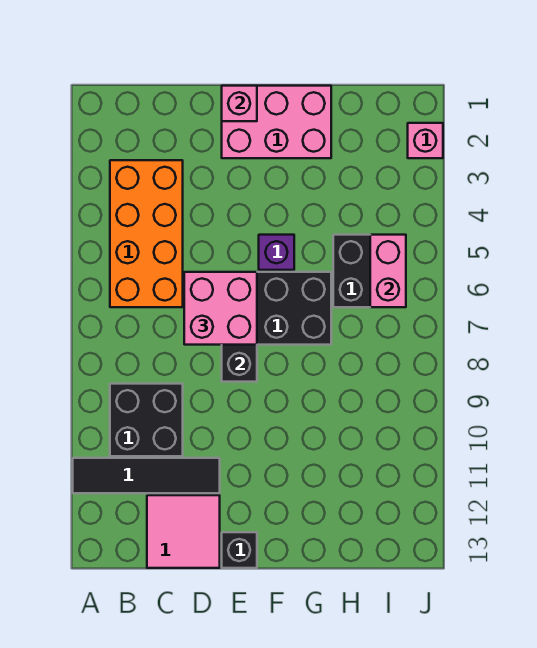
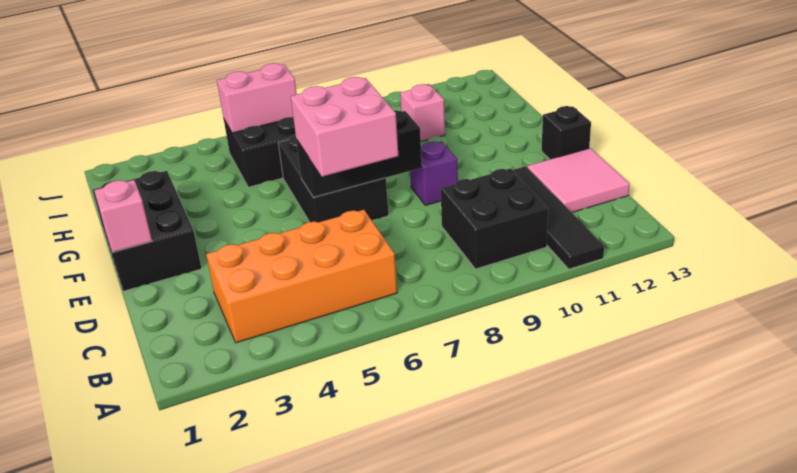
pink 2x3 brick [222,86,331,158] -> black 2x3 brick [93,171,202,291]
purple 1x1 brick [259,235,294,270] -> purple 1x1 brick moved to [410,141,458,205]
pink 1x1 brick [408,123,443,158] -> pink 1x1 brick moved to [400,84,445,142]

